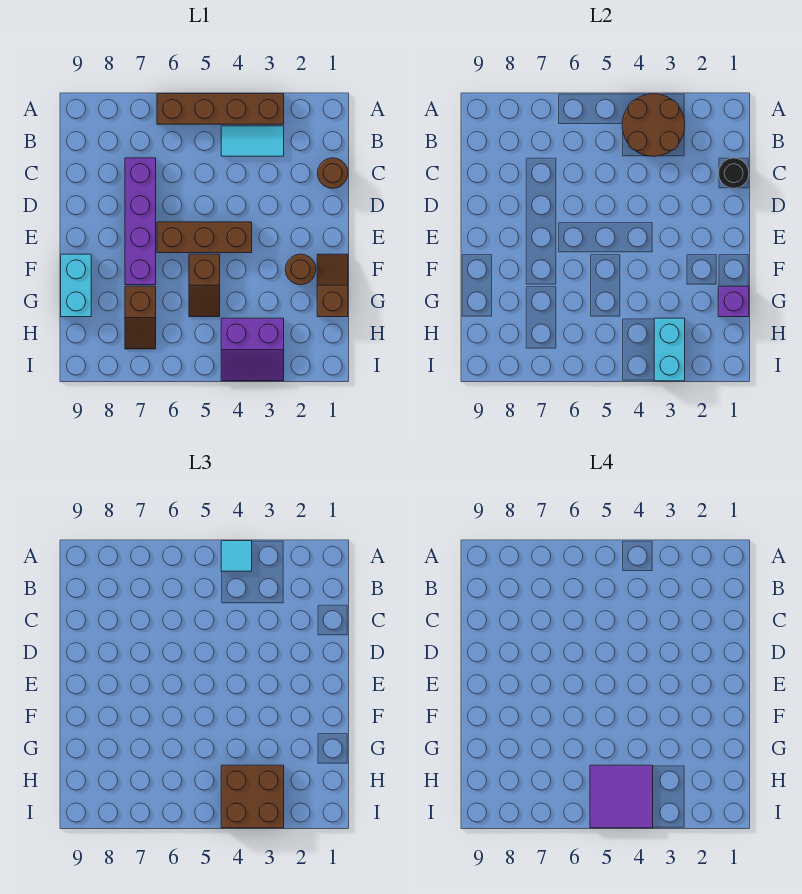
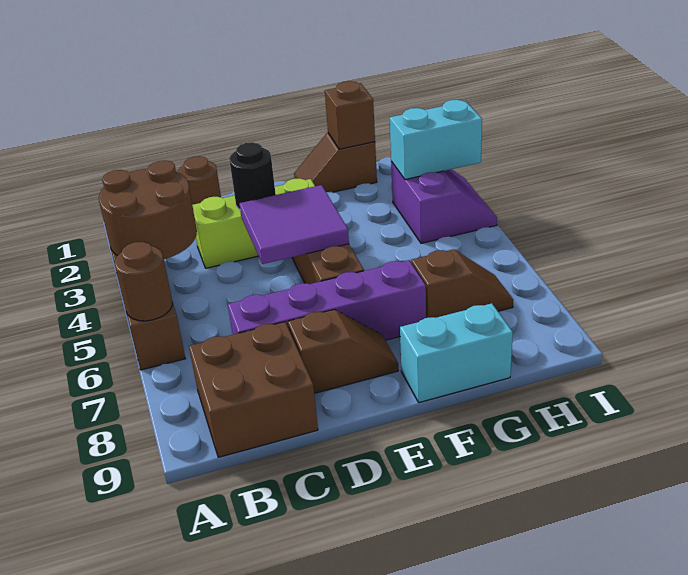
cyan 1x1 tile [221,541,252,571] -> none
cyan 1x2 tile [221,126,284,156] -> none
black 1x1 round brick [718,158,749,188] -> black 1x1 round brick moved to [229,142,276,209]
none -> lime 1x3 brick [192,178,315,268]
brown 1x1 round brick [285,254,316,285] -> brown 1x1 round brick moved to [115,242,172,321]
brown 1x2 slope [189,254,220,317] -> brown 1x2 slope moved to [288,310,398,393]
purple 1x1 brick [718,286,749,317] -> brown 1x1 brick [325,81,375,149]
brown 2x2 brick [221,765,284,828] -> brown 2x2 brick moved to [189,322,318,457]
purple 2x2 tile [590,765,653,828] -> purple 2x2 tile moved to [239,185,349,264]

